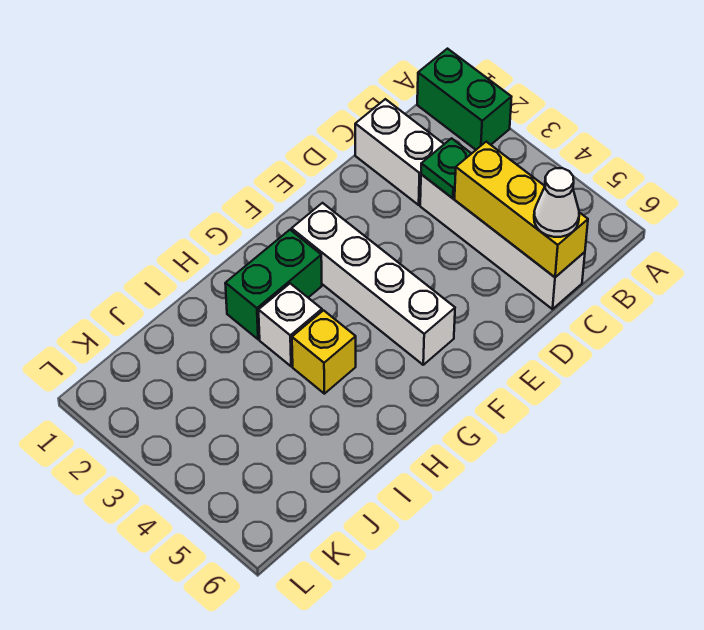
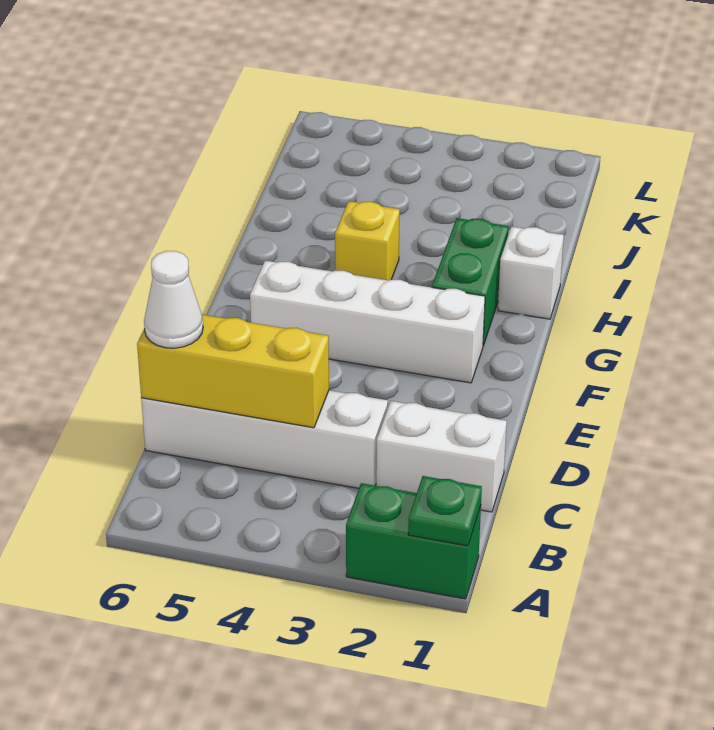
green 1x1 plate [421,138,472,198] -> green 1x1 plate moved to [408,476,482,546]
white 1x1 brick [259,284,322,366] -> white 1x1 brick moved to [498,227,564,319]

